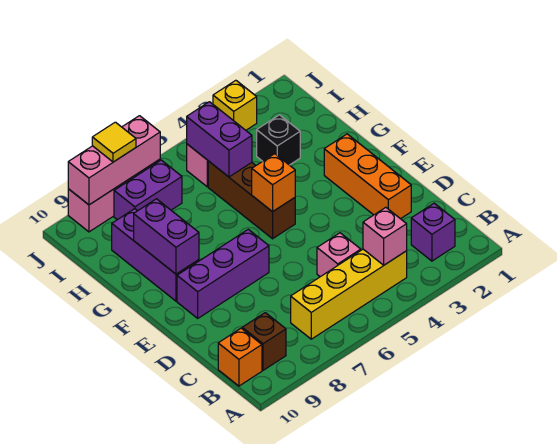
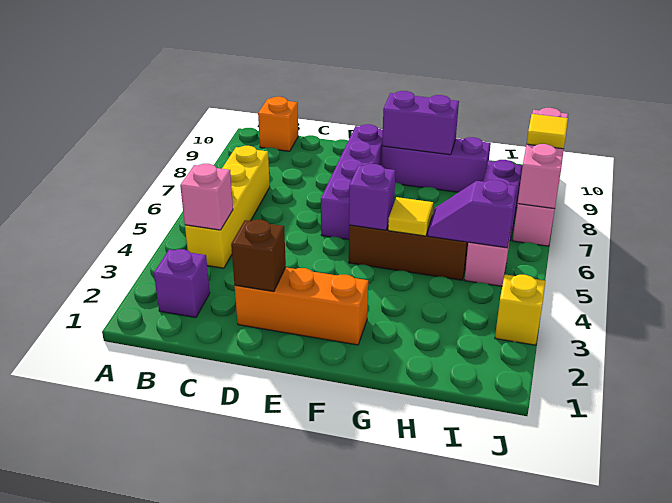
brown 1x1 brick [242,313,286,370] -> brown 1x1 brick moved to [231,220,286,292]
pink 1x1 brick [317,233,361,277] -> none
purple 1x3 brick [177,229,269,318] -> purple 1x4 brick [321,124,383,240]
orange 1x1 brick [252,154,295,212] -> purple 1x1 brick [349,164,396,230]
none -> yellow 1x1 tile [388,197,433,236]
black 1x1 brick [257,115,300,165] -> none
purple 1x2 brick [187,102,252,177] -> purple 1x2 slope [428,180,517,248]

